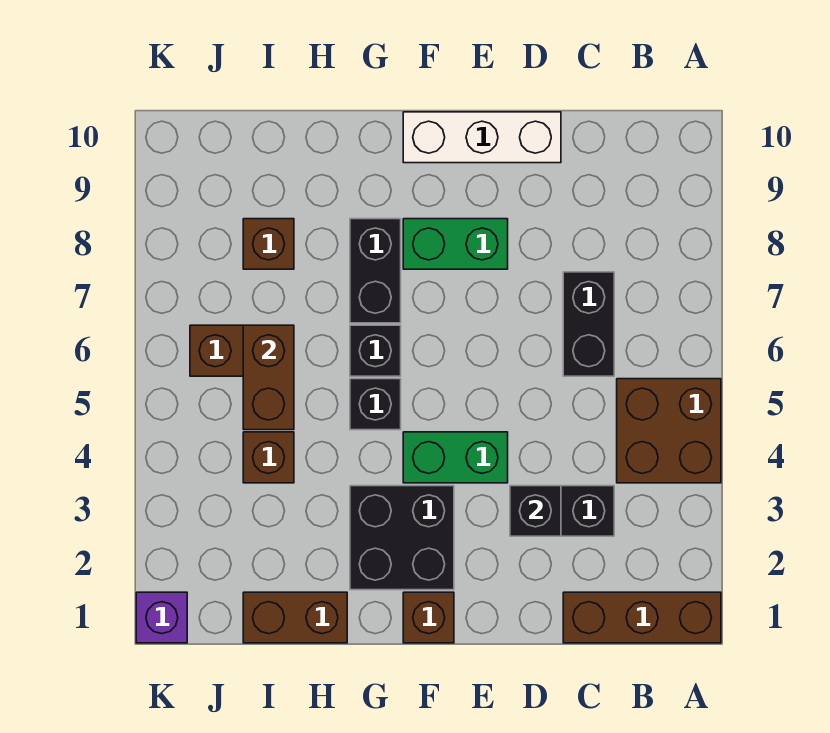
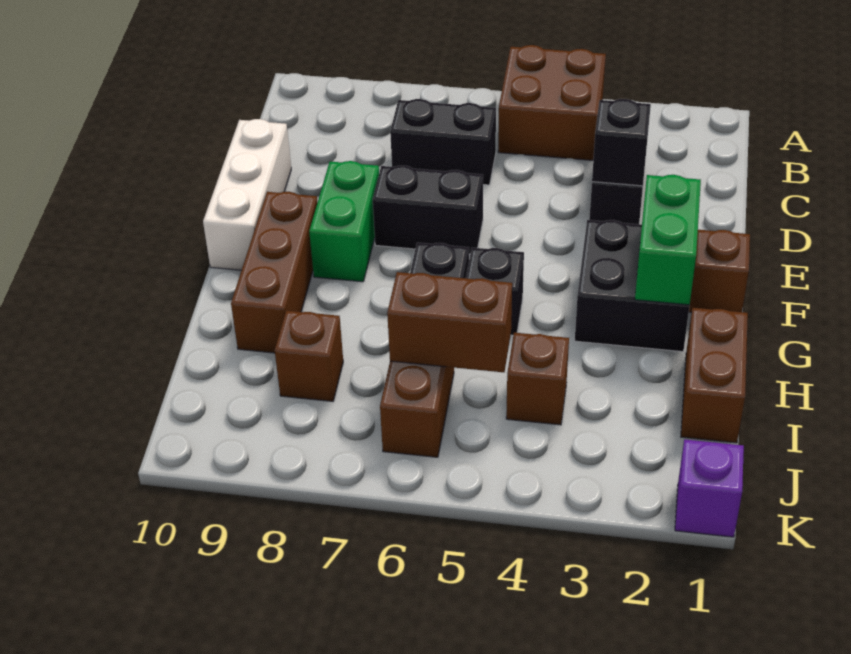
brown 1x3 brick [563,592,721,643] -> brown 1x3 brick moved to [231,192,317,353]
green 1x2 brick [403,432,508,483] -> green 1x2 brick moved to [635,175,701,305]
black 1x2 brick [350,219,401,323] -> black 1x2 brick moved to [373,166,483,254]

